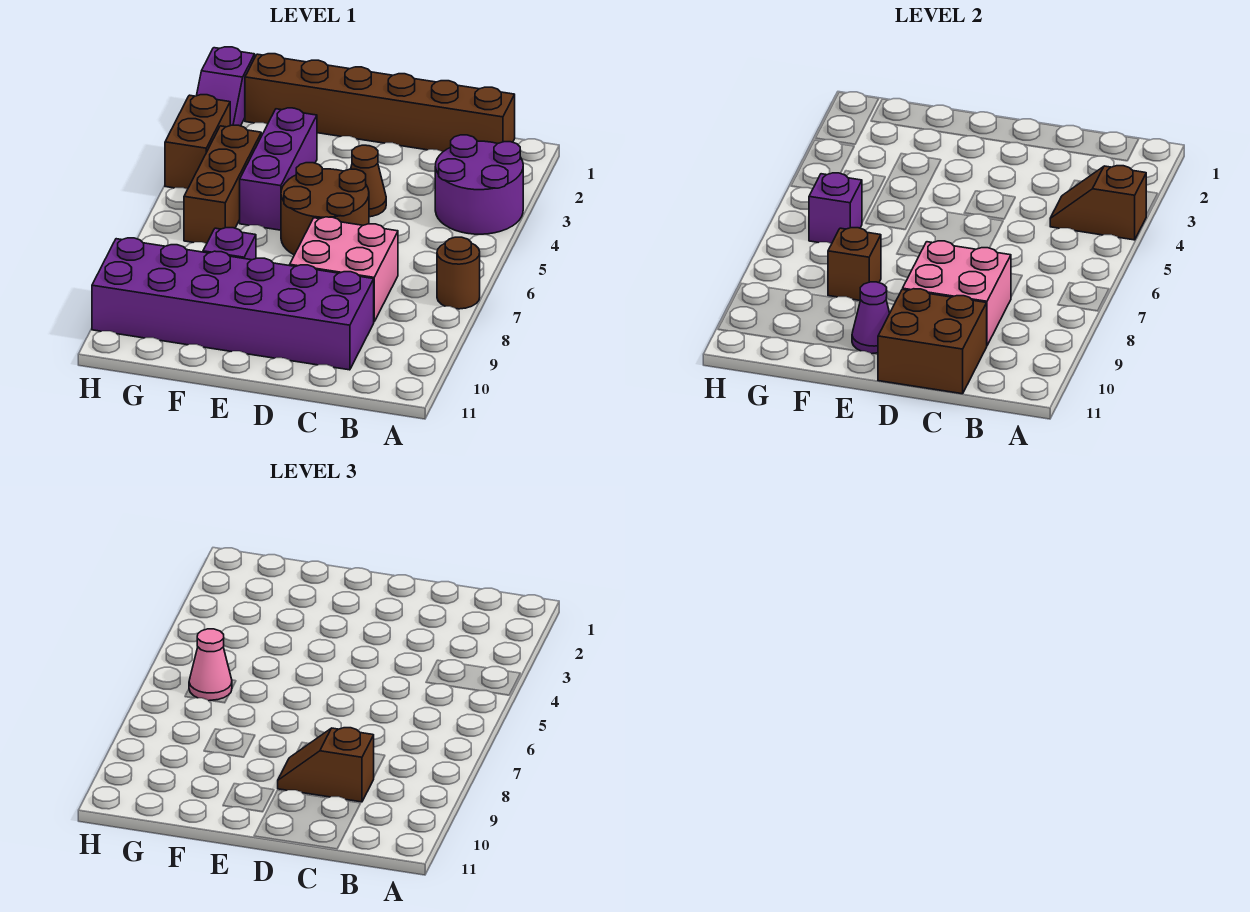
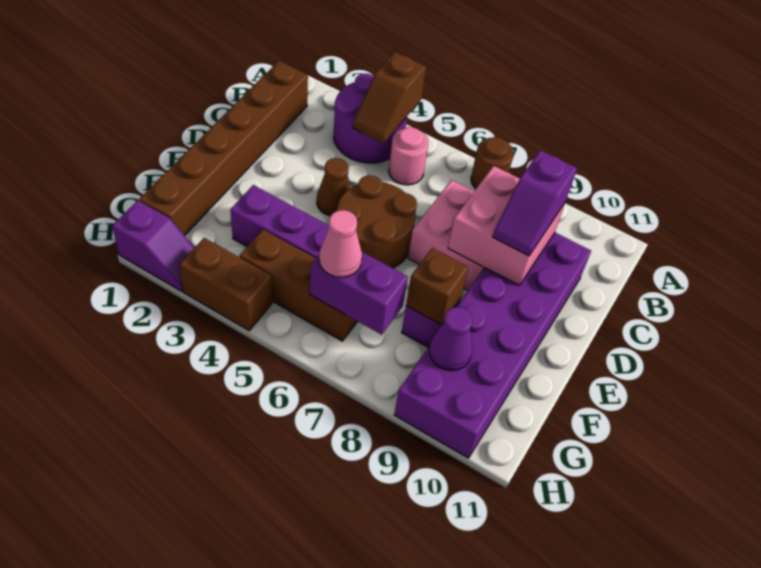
none -> pink 1x1 round brick [389,127,428,185]
brown 1x2 slope [278,728,374,802] -> purple 1x2 slope [492,150,577,256]
brown 2x2 brick [878,289,987,394] -> none
purple 1x1 cone [852,282,890,354] -> purple 1x1 cone moved to [429,307,472,371]
purple 1x1 brick [809,173,862,244] -> purple 1x2 brick [310,252,408,335]

